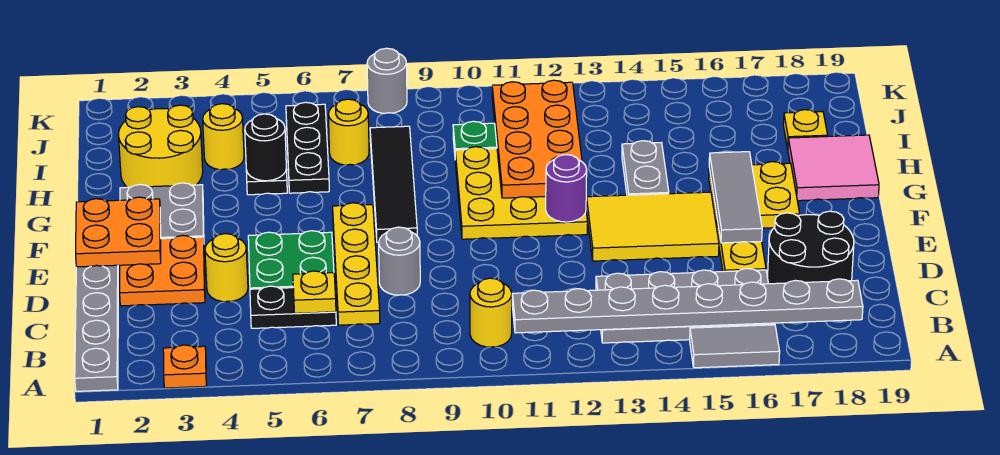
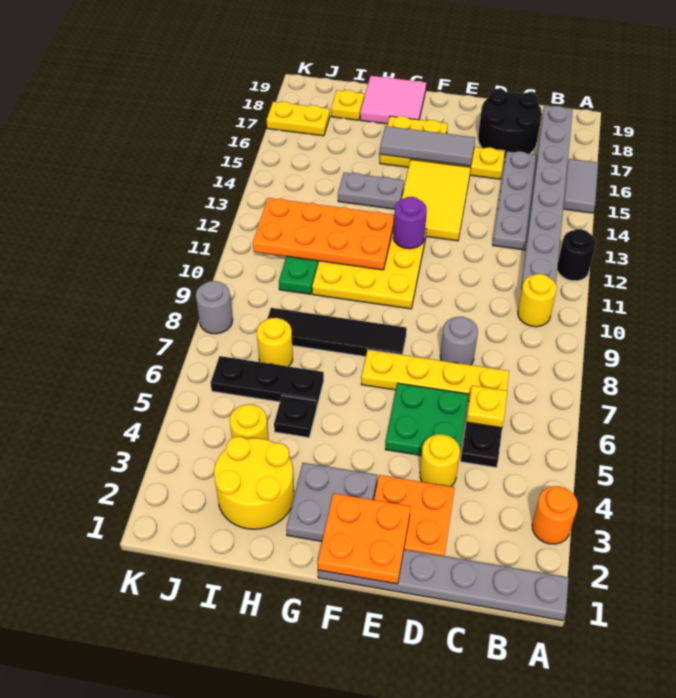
orange 1x1 plate [163,345,207,388] -> orange 1x1 round brick [532,486,578,544]
black 1x1 round brick [245,114,286,181] -> black 1x1 round brick moved to [557,229,596,281]
none -> yellow 1x2 plate [267,102,330,136]

